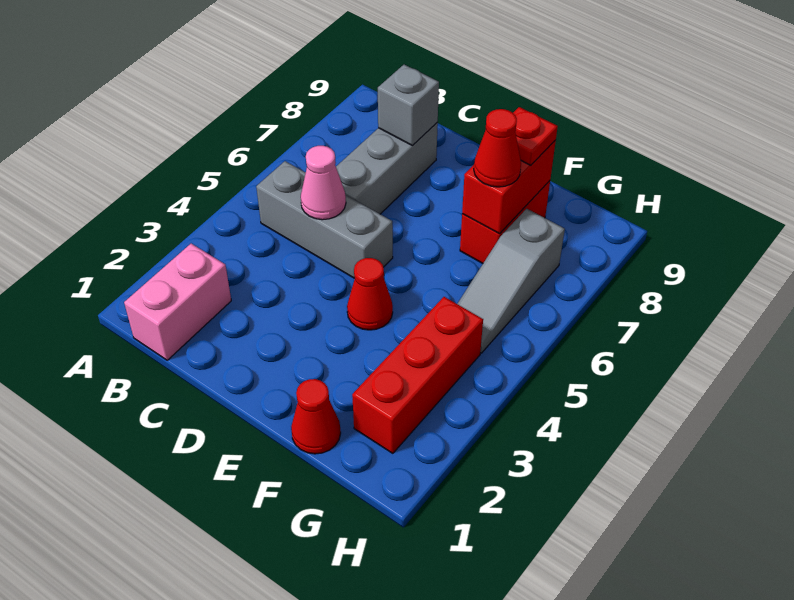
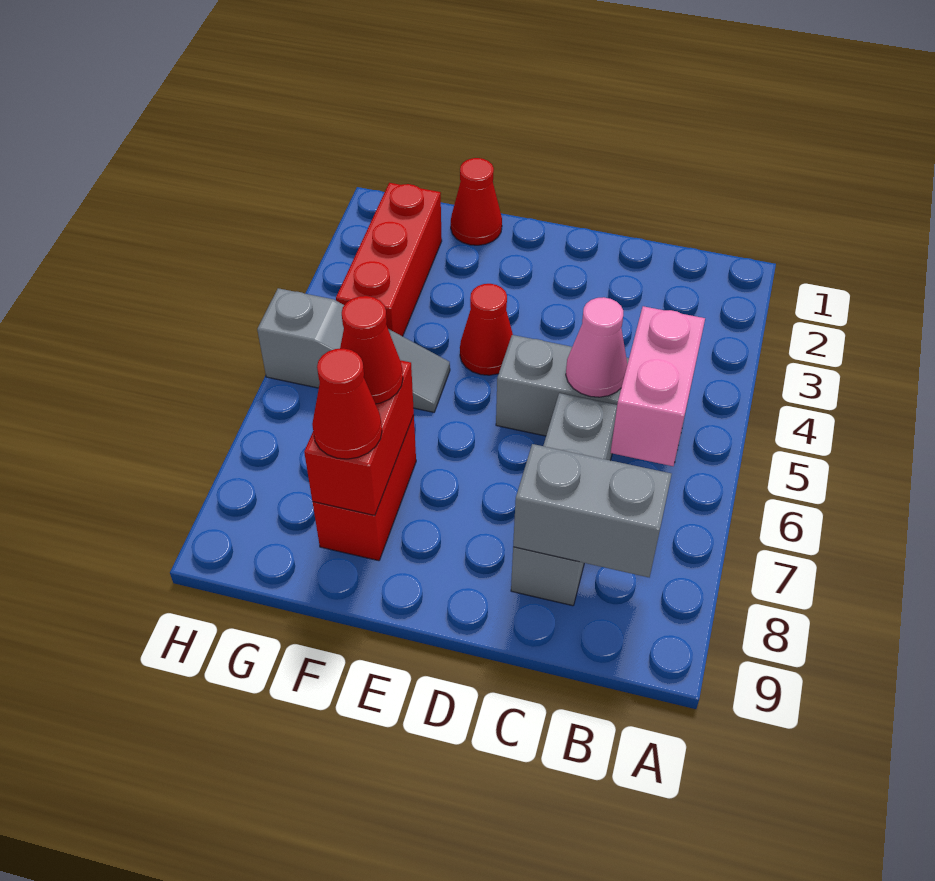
pink 1x2 brick [124,244,231,360] -> pink 1x2 brick moved to [611,306,705,466]
grey 1x1 brick [378,65,439,146] -> grey 1x2 brick [513,444,672,577]
red 1x1 plate [513,107,558,165] -> red 1x1 cone [312,348,382,459]
grey 1x3 slope [457,209,565,353] -> grey 1x3 slope turned to [257,288,450,412]

